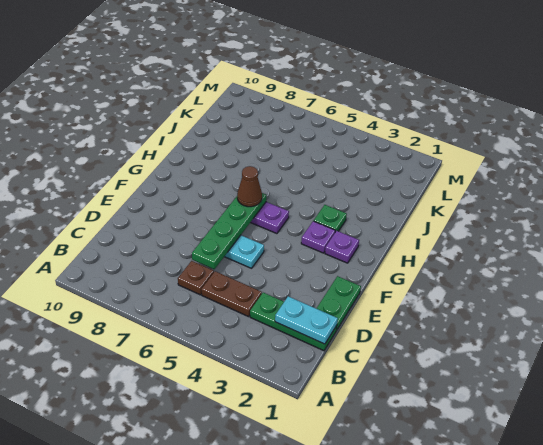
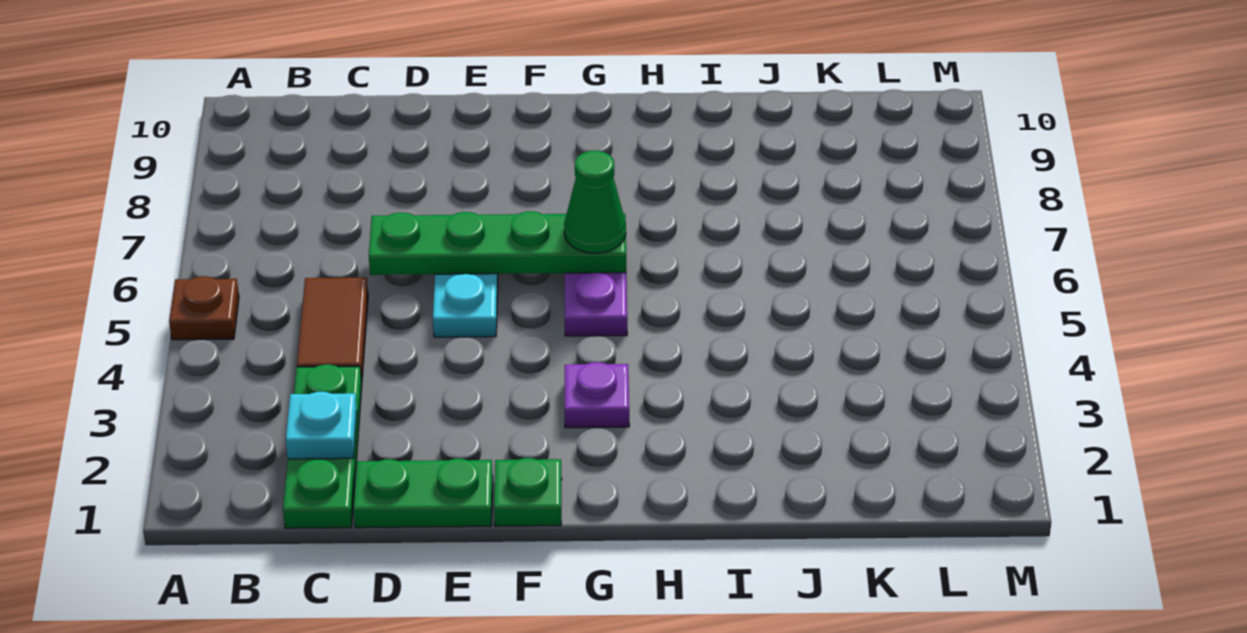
cyan 1x2 plate [275,296,338,344] -> cyan 1x1 plate [286,392,357,459]
brown 1x2 plate [201,271,262,317] -> brown 1x2 tile [297,278,368,380]
brown 1x1 plate [178,261,214,295] -> brown 1x1 plate moved to [169,276,239,340]
purple 1x1 plate [325,231,359,263] -> none
brown 1x1 cone [237,166,262,207] -> green 1x1 cone [564,151,626,253]
green 1x1 plate [314,205,347,232] -> green 1x1 plate moved to [494,458,562,526]

